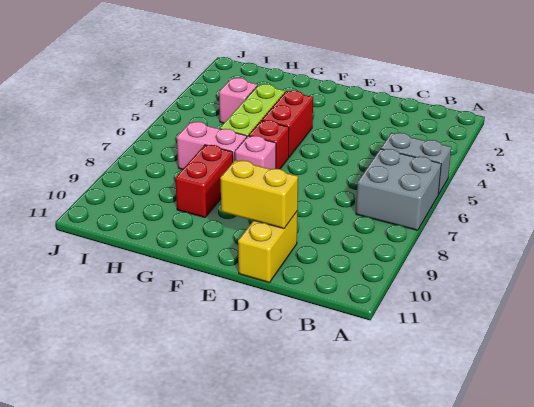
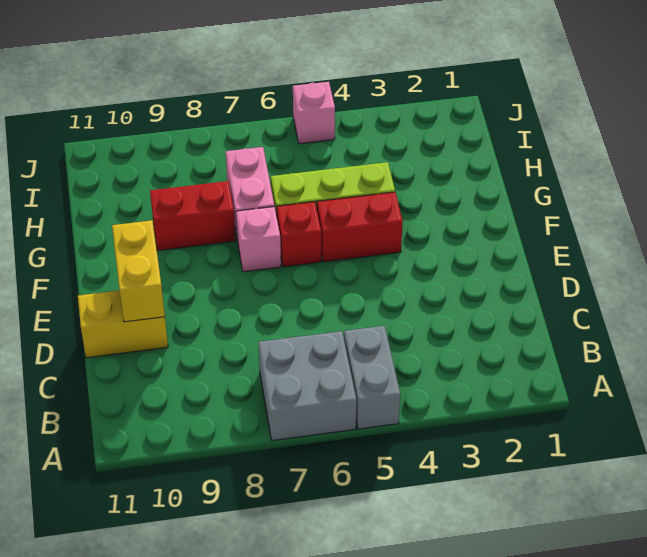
pink 1x1 brick [219,78,257,123] -> pink 1x1 brick moved to [293,82,335,144]

